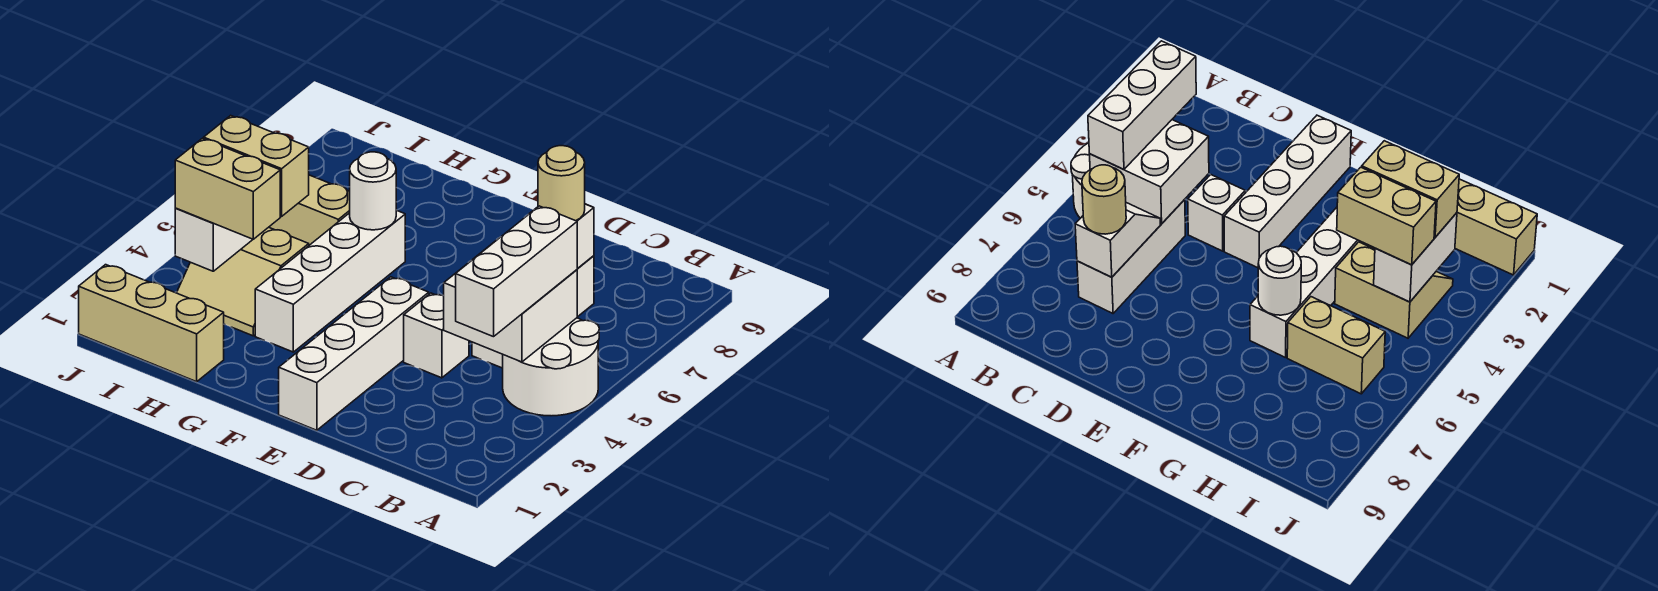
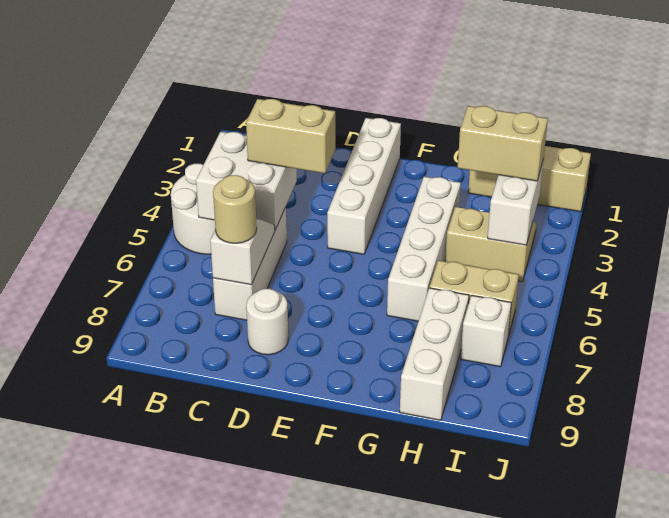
white 1x3 brick [456,206,577,337] -> white 1x3 brick moved to [400,288,469,420]
white 1x1 brick [404,293,469,378] -> white 1x1 brick moved to [461,295,512,367]
white 1x1 round brick [350,152,396,230] -> white 1x1 round brick moved to [246,289,288,355]
tan 1x2 brick [204,115,309,216] -> tan 1x2 brick moved to [246,99,335,173]

